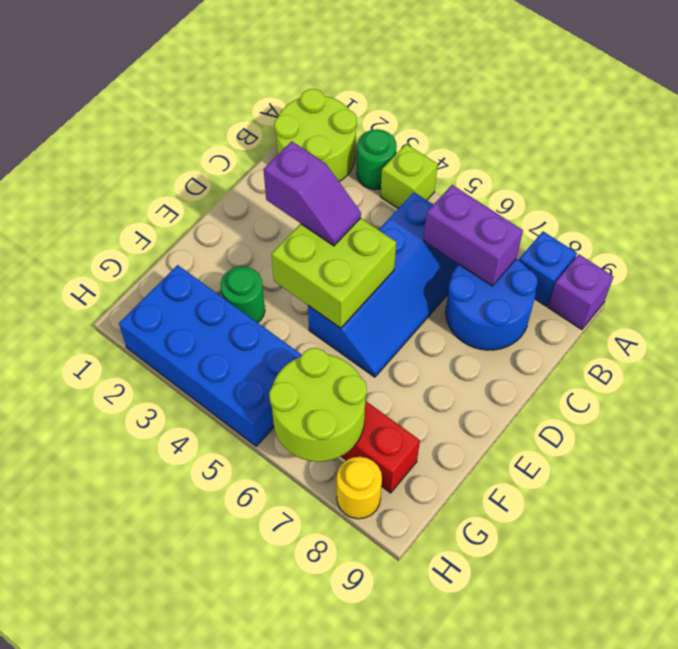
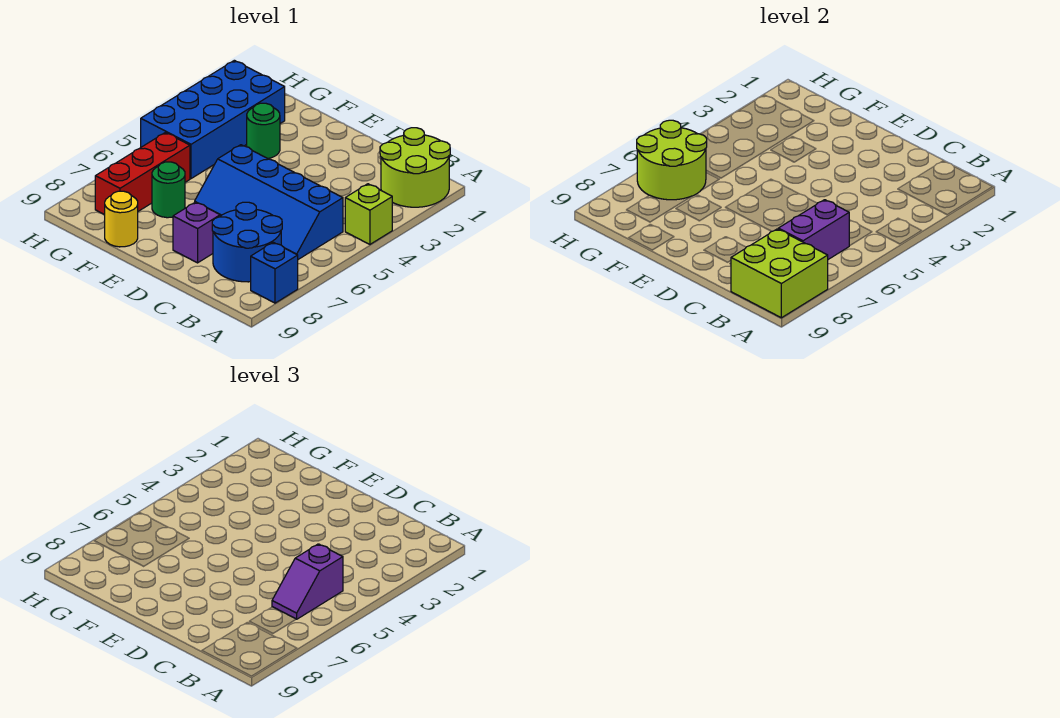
green 1x1 round brick [357,129,397,190] -> green 1x1 round brick moved to [152,162,185,218]
purple 1x1 brick [548,255,614,330] -> purple 1x1 brick moved to [173,202,220,263]
purple 1x2 slope [263,141,361,246] -> purple 1x2 slope moved to [272,544,343,619]
lime 2x2 brick [272,218,396,328] -> lime 2x2 brick moved to [731,229,828,318]
yellow 1x1 round brick [337,457,382,519] -> yellow 1x1 round brick moved to [105,191,138,247]

